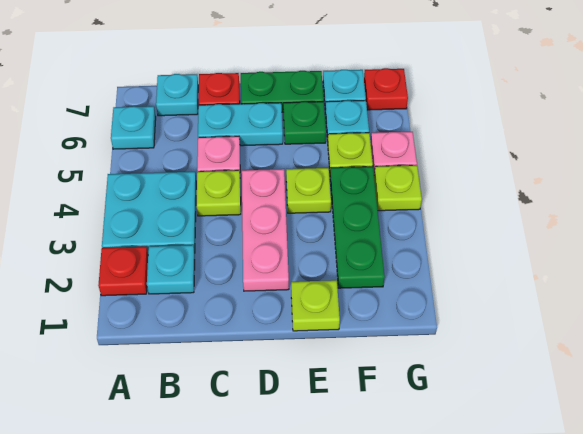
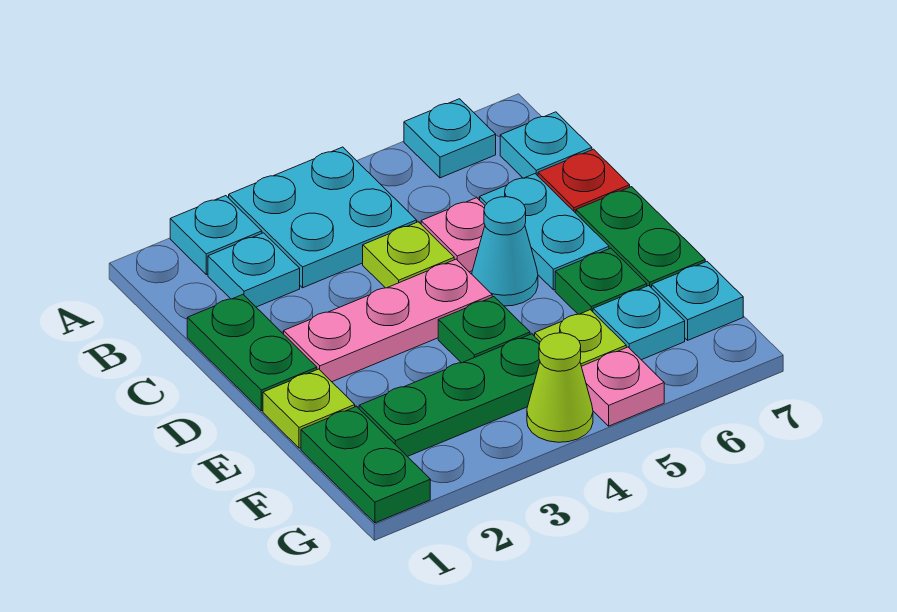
red 1x1 plate [98,247,148,296] -> cyan 1x1 plate [170,196,262,275]
none -> green 1x2 plate [187,295,317,411]
none -> cyan 1x1 cone [472,197,538,306]
lime 1x1 plate [286,168,331,213] -> green 1x1 plate [438,297,530,363]
none -> green 1x2 plate [301,406,430,523]
lime 1x1 plate [374,165,422,211] -> lime 1x1 cone [527,333,593,442]
red 1x1 plate [364,68,408,110] -> none

